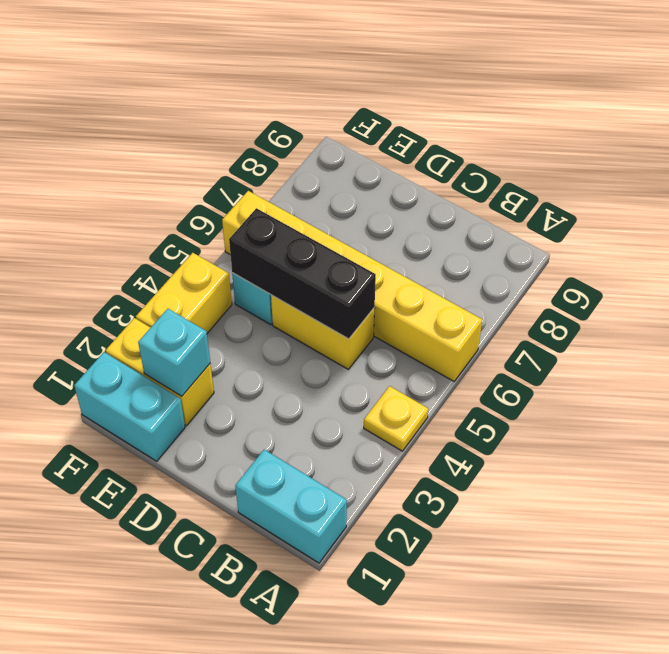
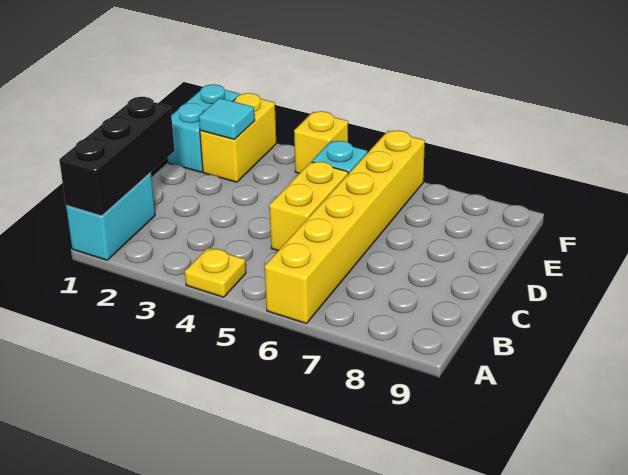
black 1x3 brick [229,208,376,339] -> black 1x3 brick moved to [59,97,174,216]
cyan 1x1 brick [138,309,210,396] -> cyan 1x1 tile [199,98,255,140]
yellow 1x2 brick [136,253,232,333] -> yellow 1x1 brick [294,111,348,173]

